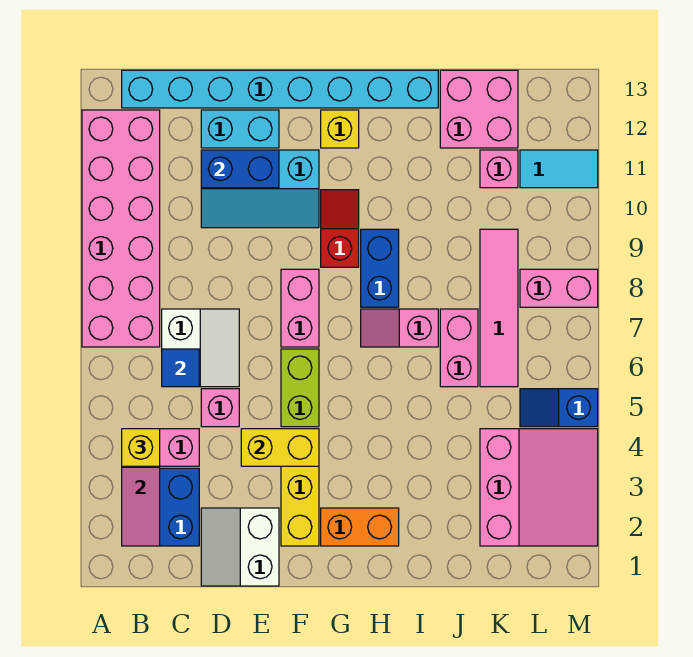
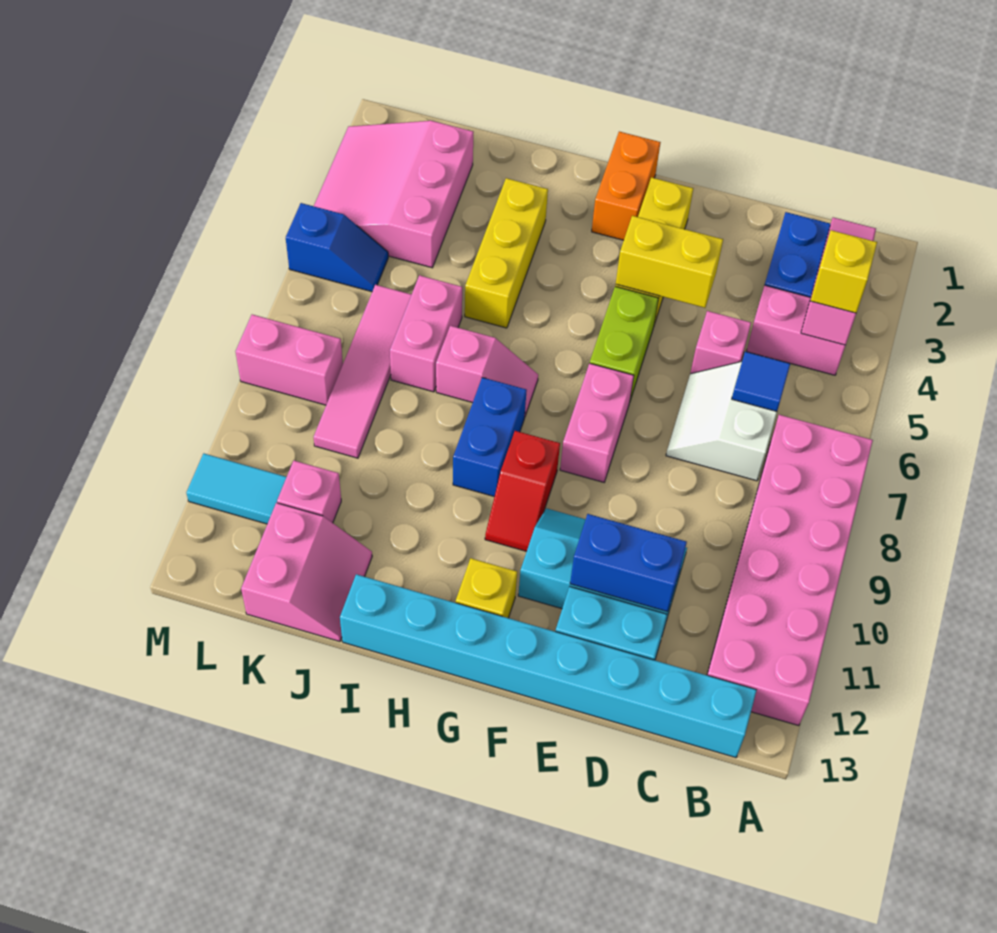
white 2x2 slope [201,508,279,586] -> none
orange 1x2 brick [321,508,399,546] -> orange 1x2 brick turned to [592,132,661,240]
none -> yellow 1x3 brick [465,178,548,328]
pink 2x2 brick [440,70,518,148] -> pink 2x2 slope [241,503,372,641]

